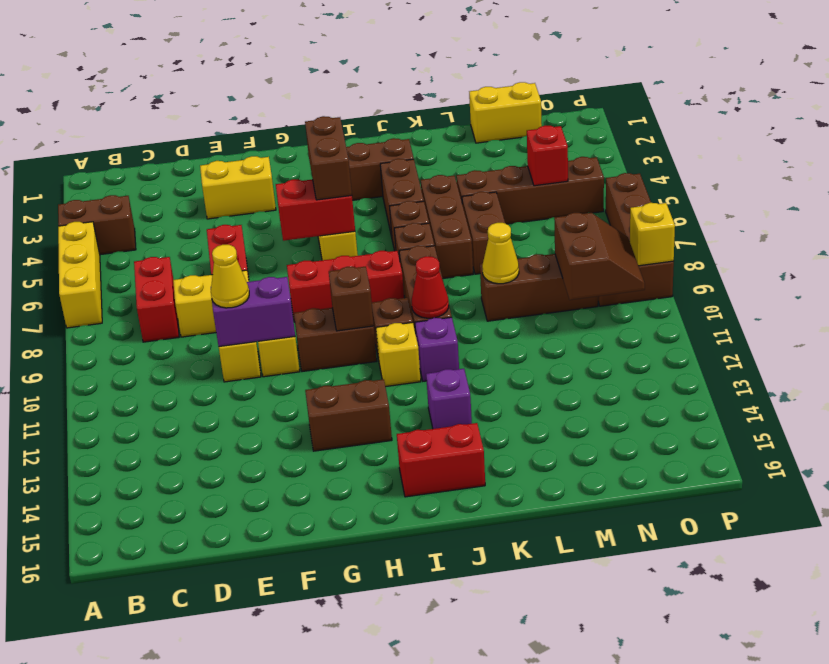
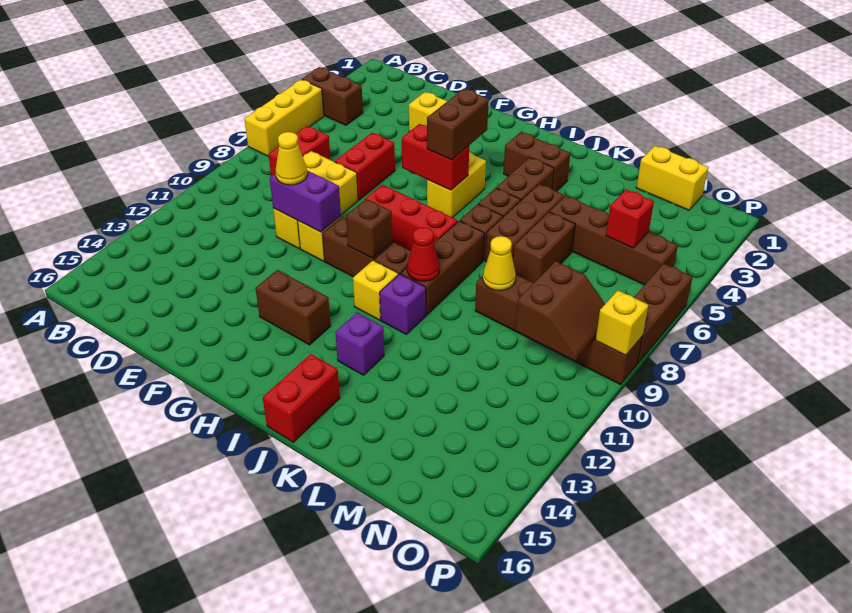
red 1x2 brick [397,423,485,497] -> red 1x2 brick turned to [263,354,340,442]

